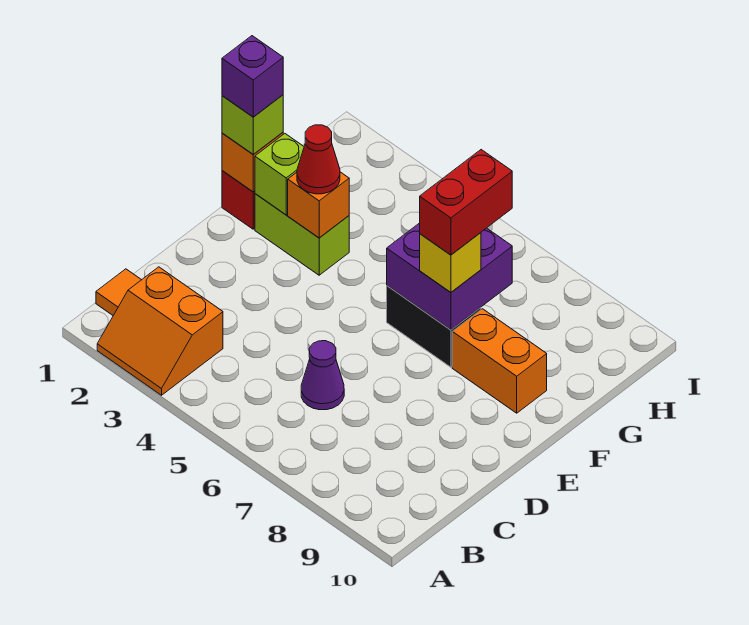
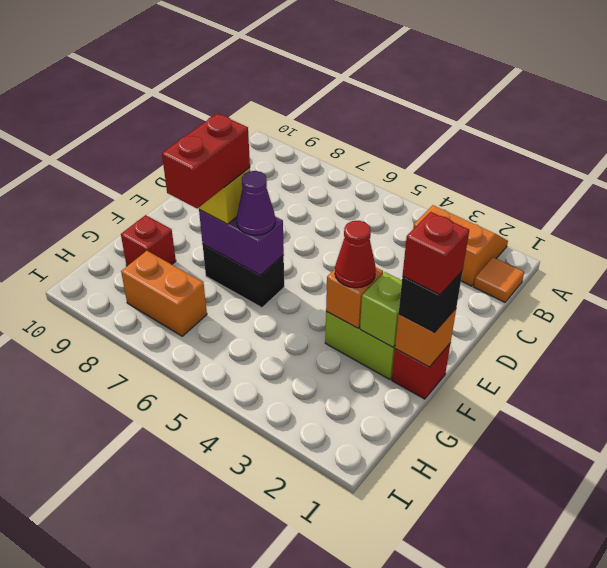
purple 1x1 cone [301,341,344,410] -> purple 1x1 cone moved to [237,171,275,235]
lime 1x1 brick [222,95,283,155] -> black 1x1 brick [399,271,463,333]
purple 1x1 brick [222,36,283,117] -> red 1x1 brick [403,212,469,295]
purple 2x2 brick [387,223,512,330] -> purple 1x2 brick [199,210,284,275]
orange 1x2 brick [452,309,547,413] -> orange 1x2 brick moved to [121,251,207,336]
none -> red 1x1 brick [121,215,176,266]

